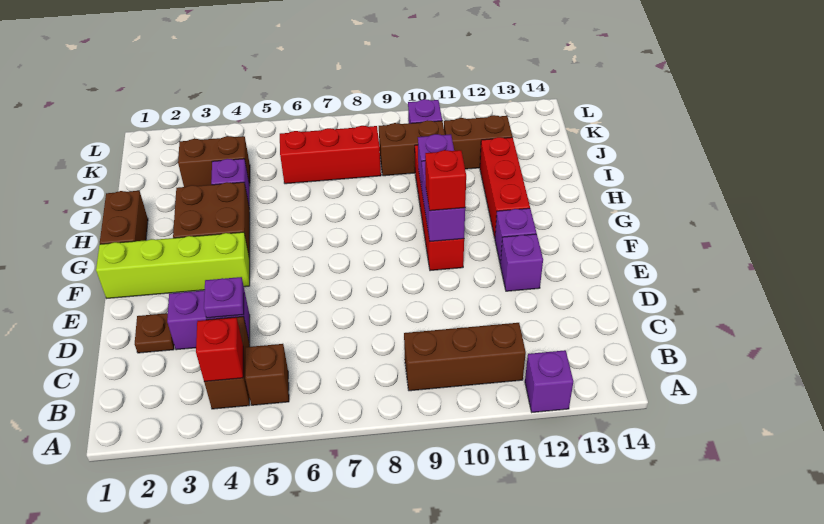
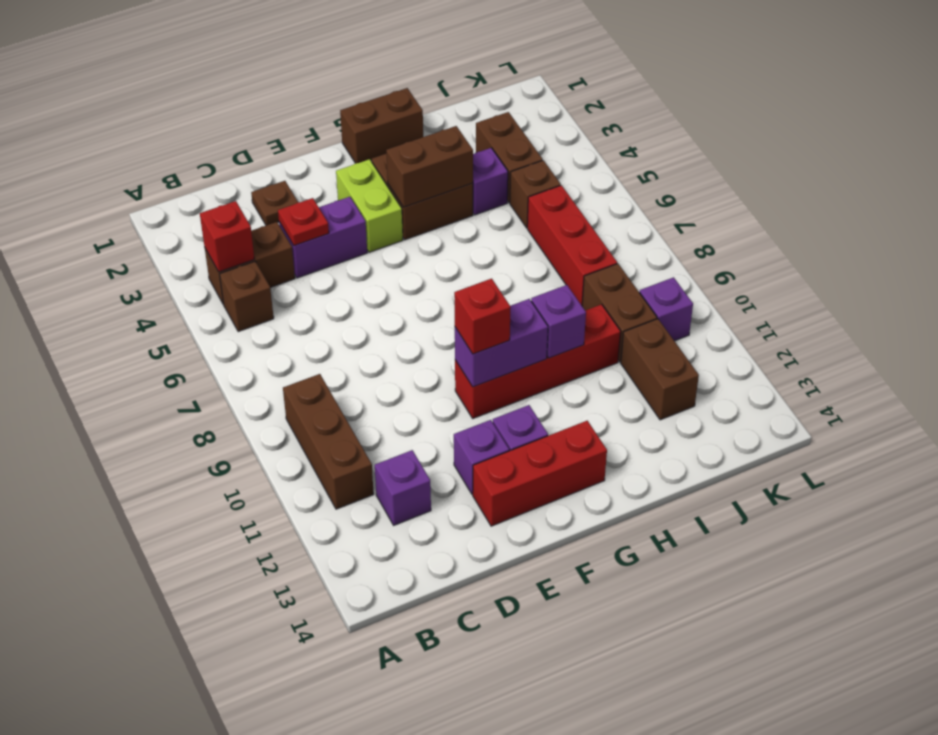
purple 1x1 brick [525,350,573,412] -> purple 1x1 brick moved to [375,450,431,525]
purple 1x2 brick [167,290,250,350] -> purple 1x2 brick turned to [279,197,367,278]
purple 1x1 plate [204,277,244,318] -> red 1x1 plate [278,198,329,246]
lime 1x4 brick [96,232,250,299] -> lime 1x2 brick [336,159,403,252]
none -> brown 1x2 brick [386,126,473,207]
red 1x3 brick [480,137,530,238] -> red 1x3 brick moved to [473,421,607,526]
none -> brown 1x1 brick [510,160,561,228]

